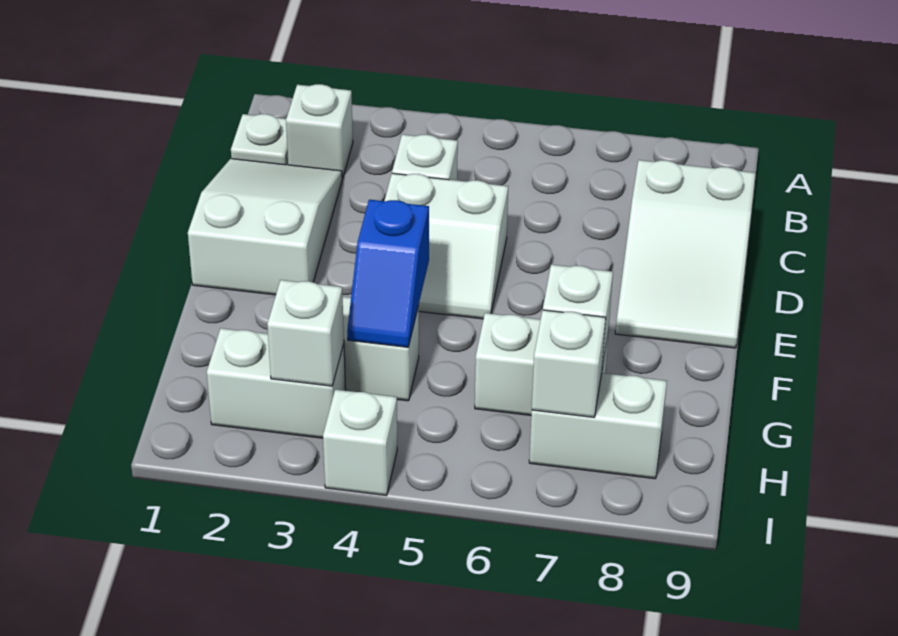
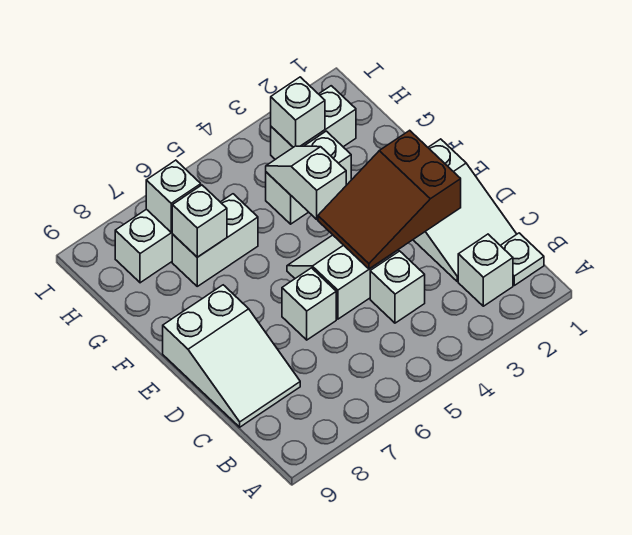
white 2x3 slope [615,160,755,348] -> white 2x3 slope turned to [163,285,300,427]
none -> brown 2x3 slope [318,130,461,269]
blue 1x2 slope [347,200,429,347] -> white 1x2 slope [266,146,346,219]
white 1x1 brick [323,390,397,496] -> white 1x1 brick moved to [282,268,336,340]

